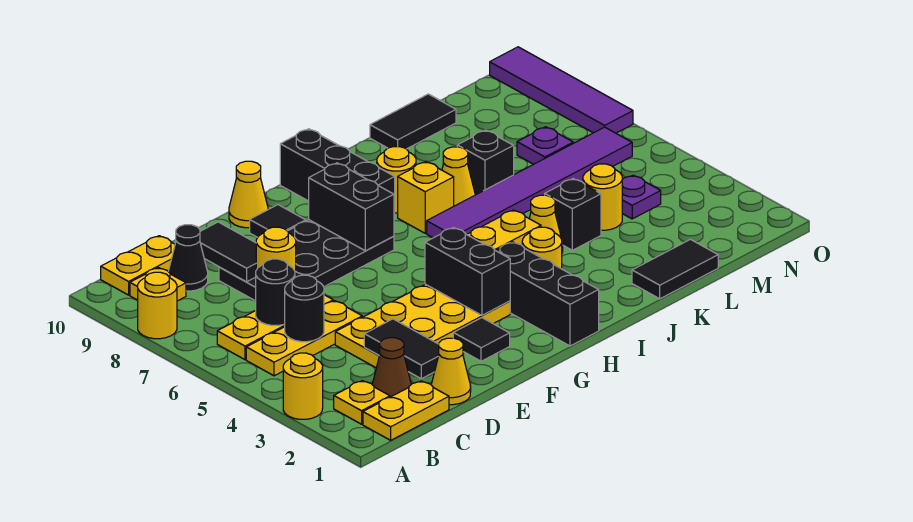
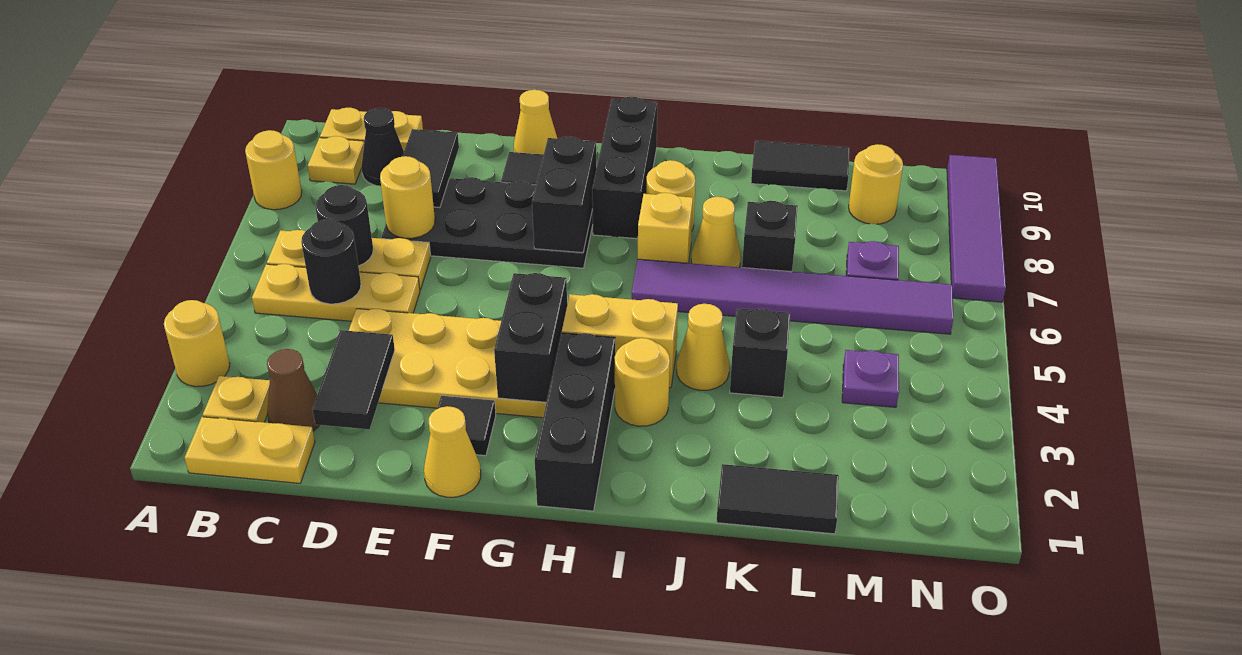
yellow 1x1 cone [431,338,471,405] -> yellow 1x1 cone moved to [424,406,481,497]
yellow 1x1 round brick [583,164,622,230] -> yellow 1x1 round brick moved to [849,144,903,224]

